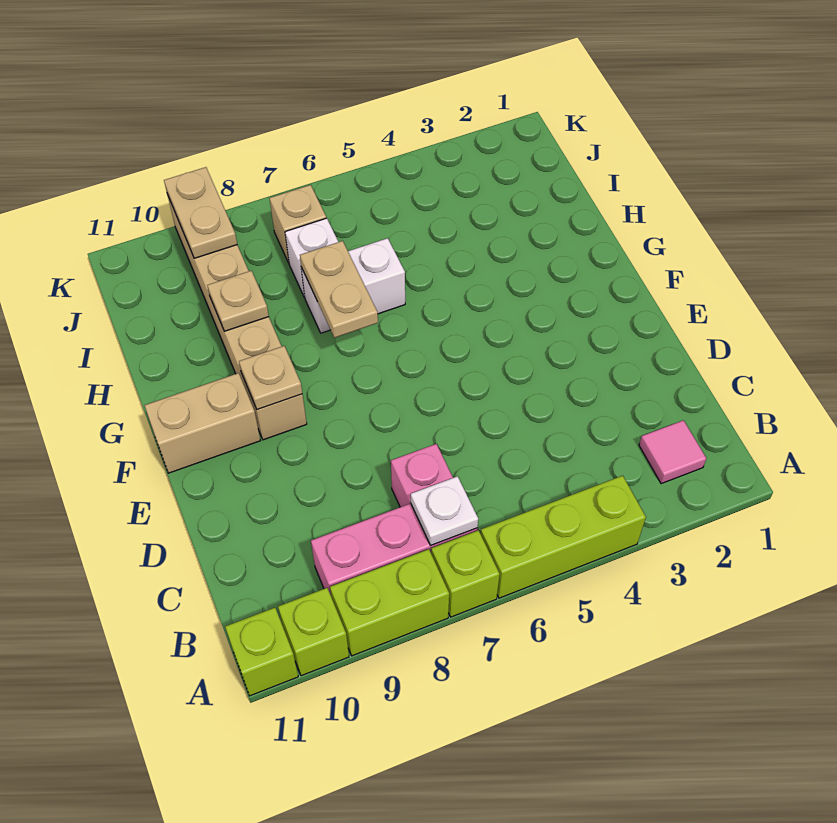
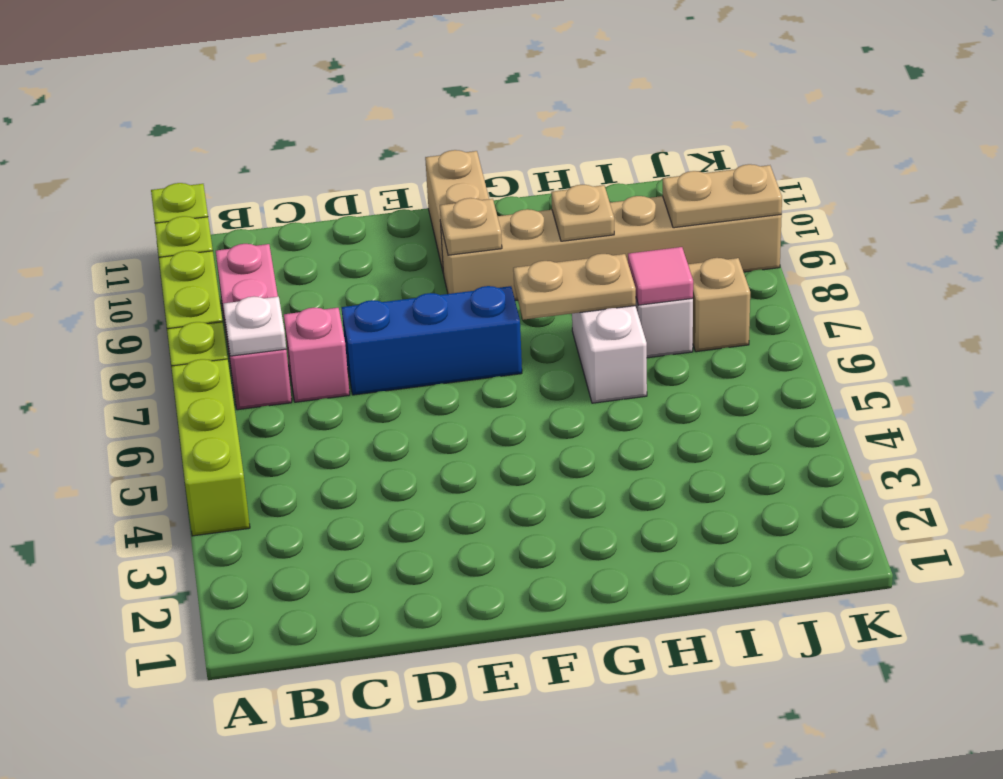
pink 1x1 tile [639,420,706,484] -> pink 1x1 tile moved to [628,247,693,305]
none -> blue 1x3 brick [342,286,522,395]

